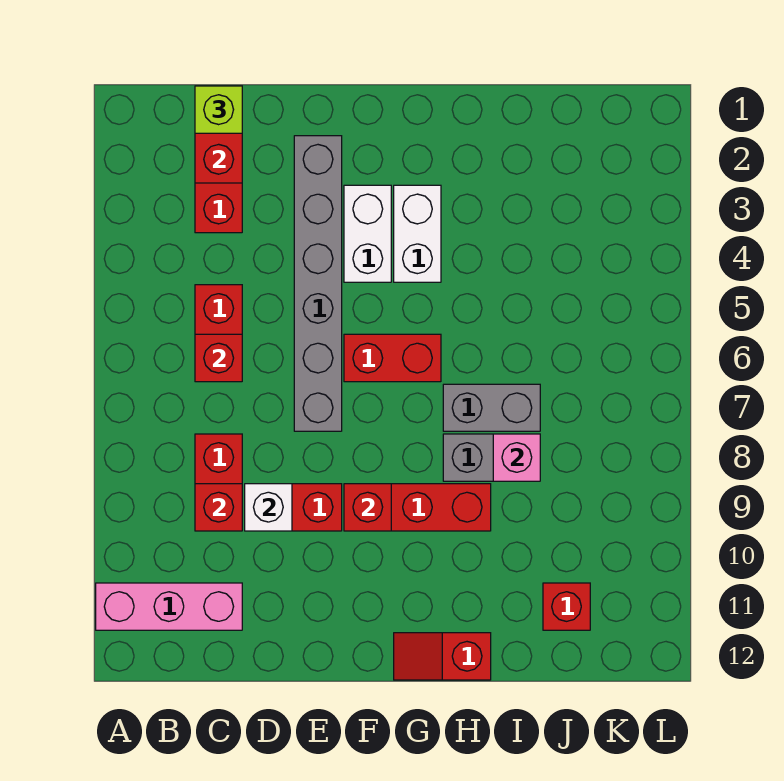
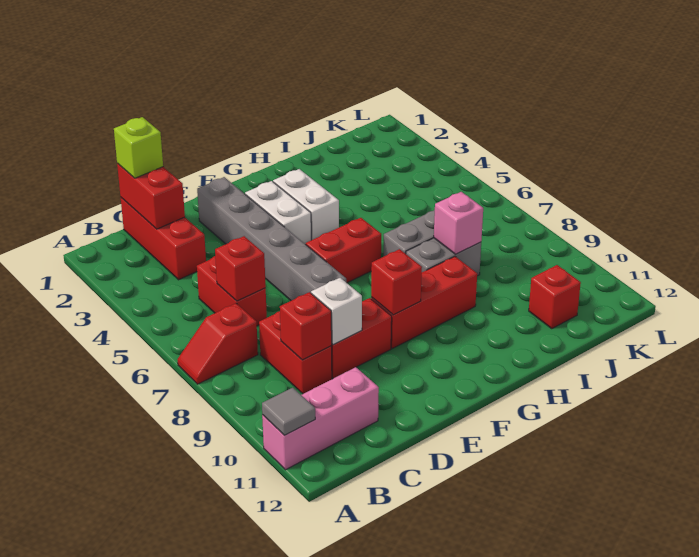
none -> grey 1x1 tile [262,388,315,435]
red 1x2 slope [394,633,491,680] -> red 1x2 slope moved to [178,303,258,384]

